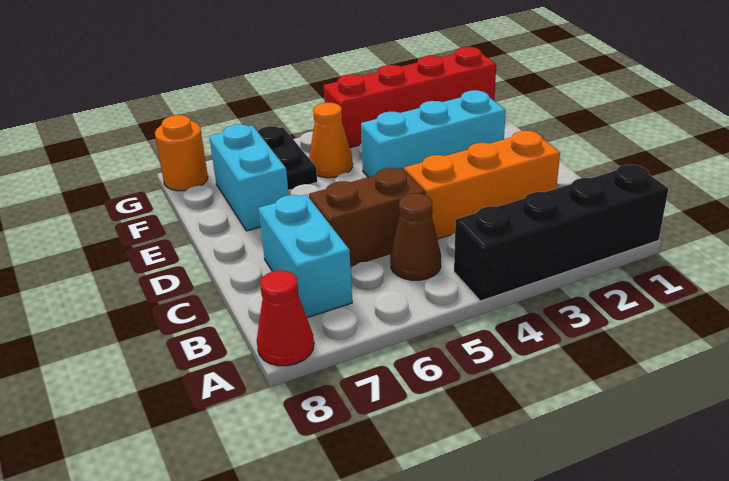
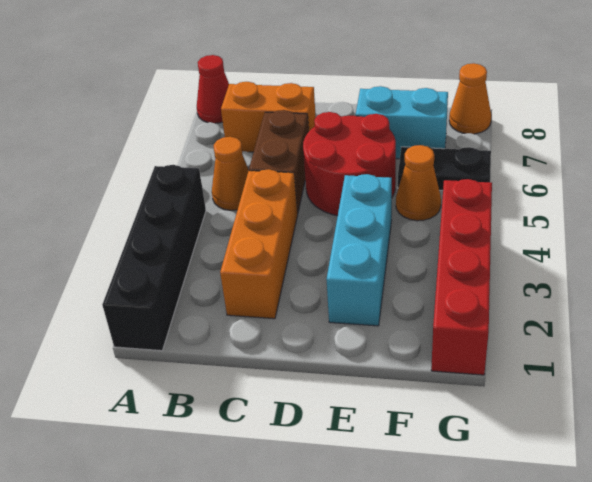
brown 1x1 cone [390,193,441,280] -> orange 1x1 cone [212,137,249,210]
cyan 1x2 brick [259,194,352,318] -> orange 1x2 brick [221,82,316,152]
none -> red 2x2 round brick [303,112,396,216]
orange 1x1 round brick [155,115,208,191] -> orange 1x1 cone [449,63,491,134]

